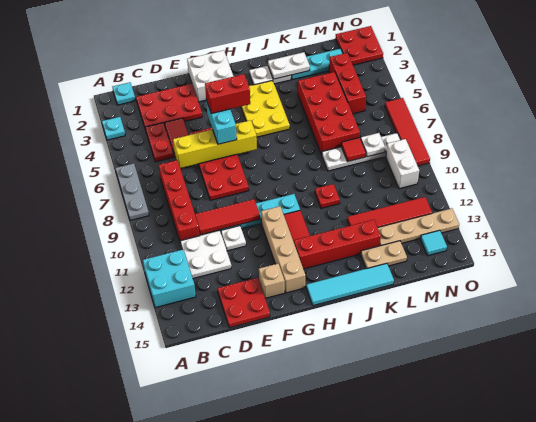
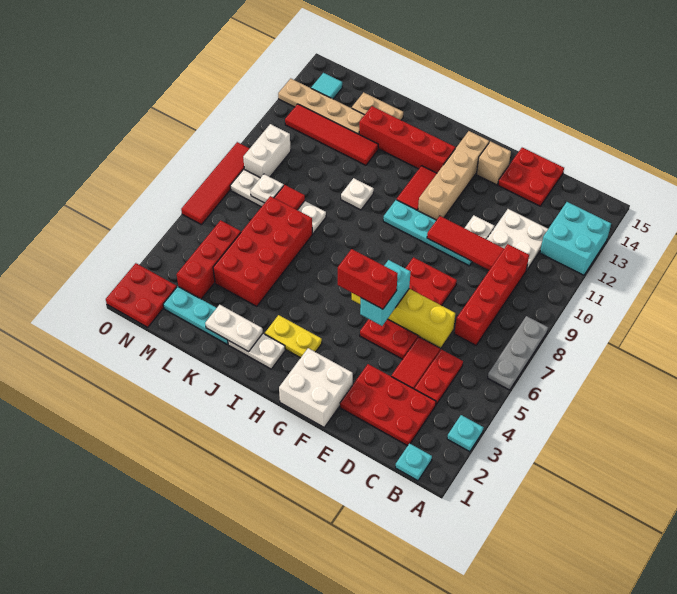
yellow 2x3 plate [241,81,290,137] -> yellow 1x2 plate [265,315,322,358]
cyan 1x4 tile [306,263,394,305] -> none
red 1x1 plate [315,184,340,208] -> white 1x1 plate [341,178,374,210]

